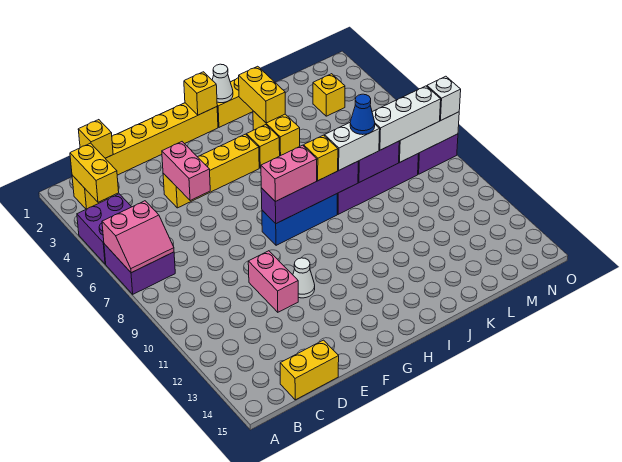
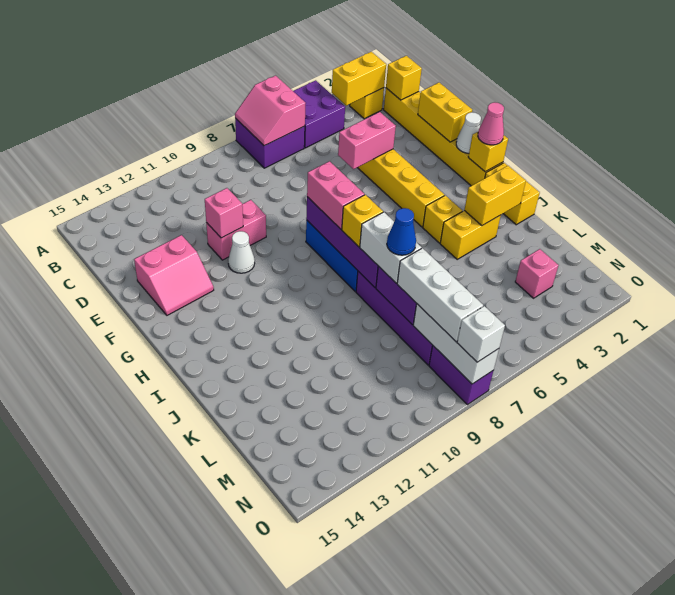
yellow 1x2 brick [280,340,339,400] -> yellow 1x2 brick moved to [418,83,472,142]
none -> pink 1x1 brick [205,188,243,238]
none -> pink 2x2 slope [134,235,214,315]
none -> pink 1x1 cone [478,102,504,145]
white 1x1 cone [212,64,233,103] -> white 1x1 cone moved to [456,112,481,153]
yellow 1x1 brick [313,74,345,116] -> pink 1x1 brick [515,249,558,298]

